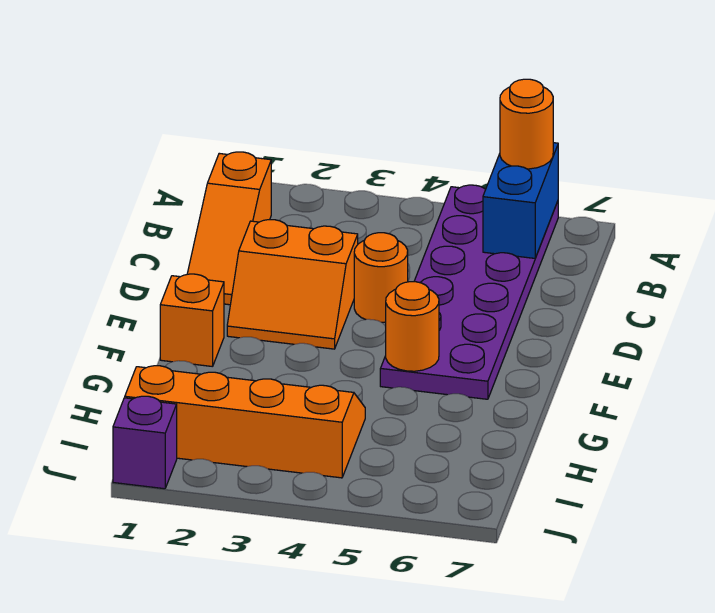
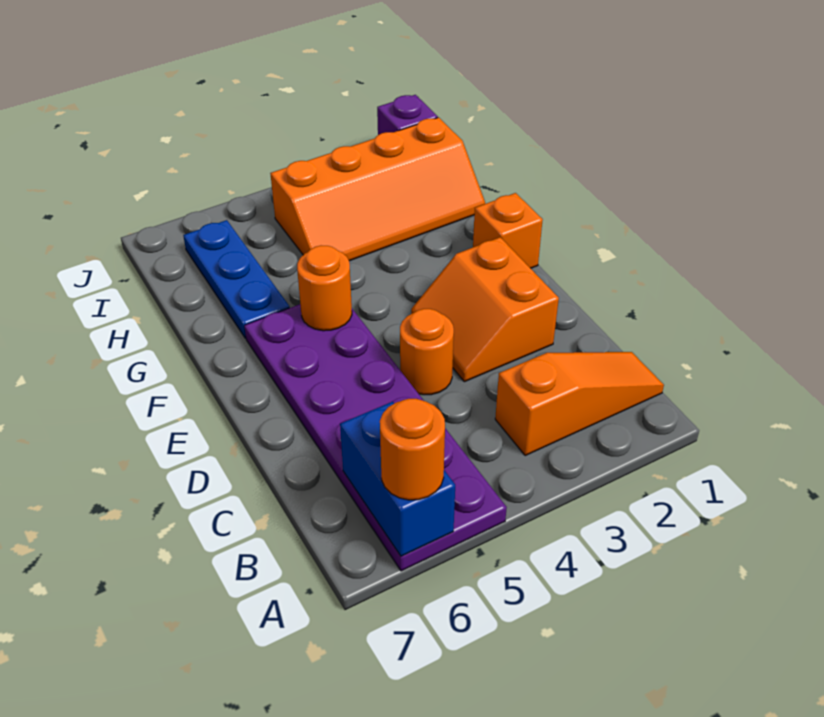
orange 1x3 slope [187,152,271,305] -> orange 1x3 slope turned to [495,352,664,456]
orange 2x2 slope [227,220,358,349] -> orange 2x2 slope turned to [411,237,559,382]
none -> blue 1x3 plate [183,220,290,338]

